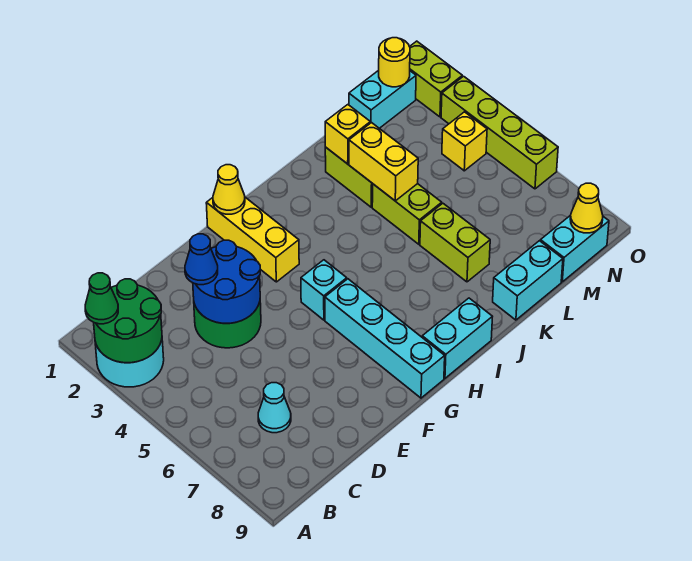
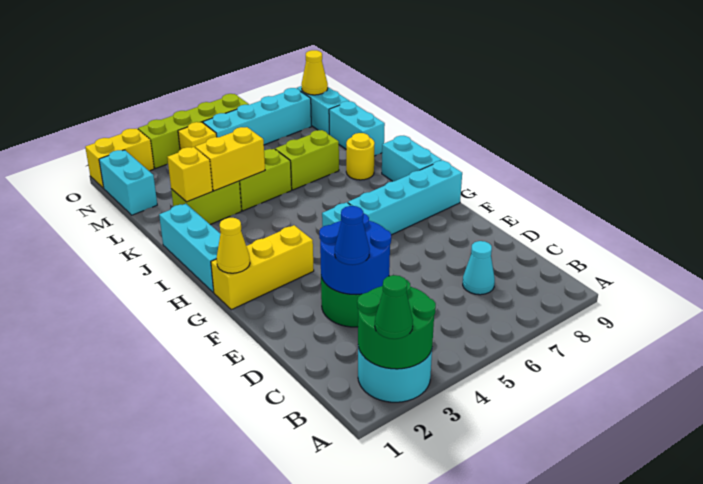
none -> cyan 1x3 brick [159,204,220,292]
yellow 1x1 round brick [379,38,410,87] -> yellow 1x1 round brick moved to [346,133,375,180]
none -> cyan 1x4 brick [203,88,311,145]
lime 1x2 brick [410,41,462,117] -> yellow 1x2 brick [85,128,154,188]

